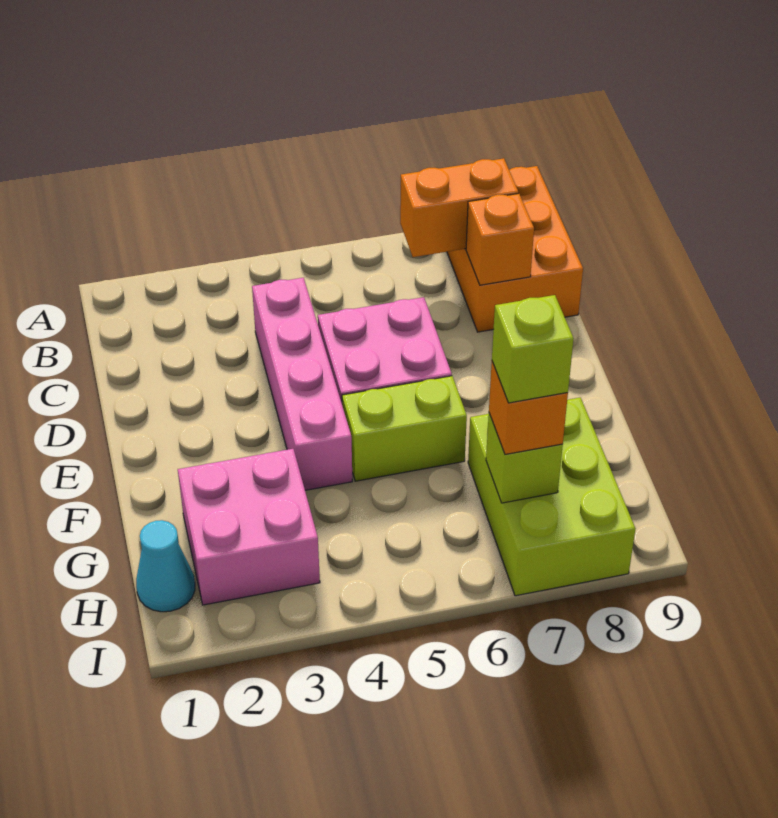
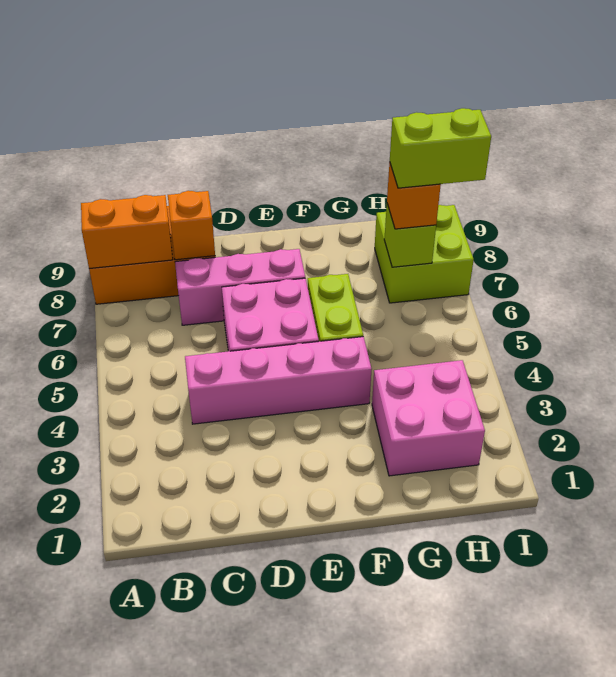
orange 1x2 brick [400,158,518,257] -> orange 1x2 brick turned to [81,195,173,269]
none -> pink 1x3 brick [175,249,305,325]
lime 2x3 brick [468,397,635,596] -> lime 2x2 brick [375,205,474,303]
cyan 1x1 cone [136,520,195,612] -> none
lime 1x1 brick [492,295,574,403] -> lime 1x2 brick [390,108,491,188]

